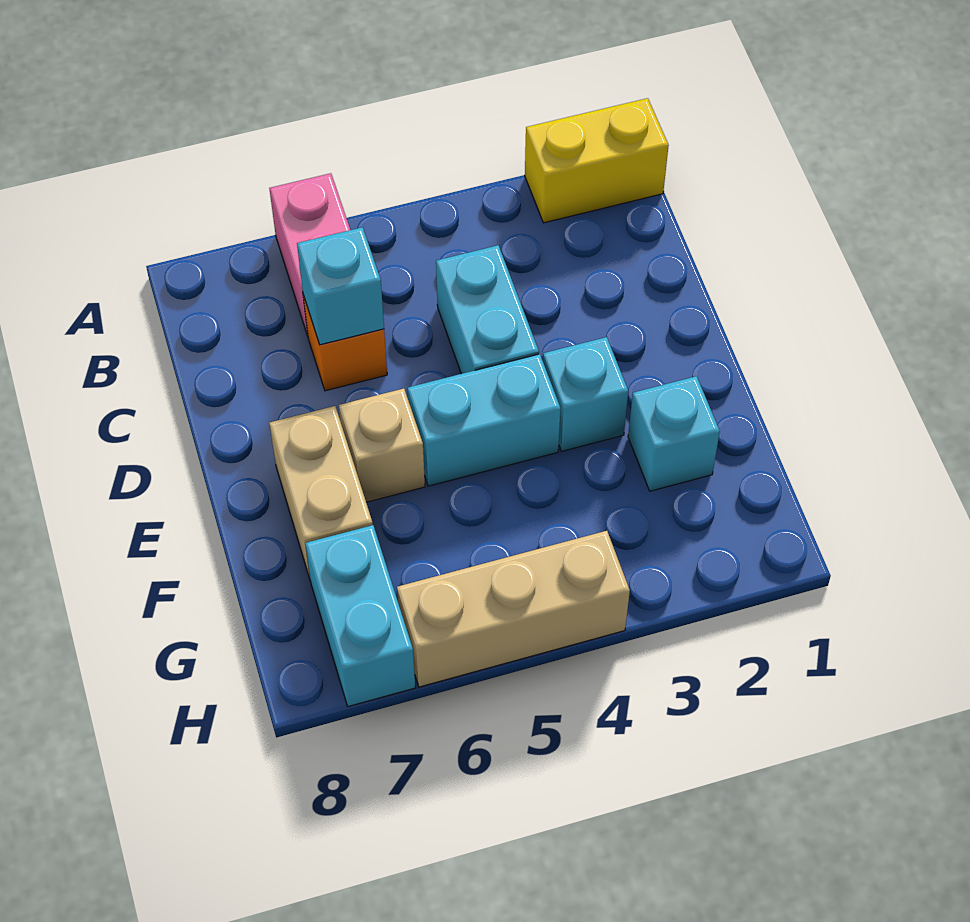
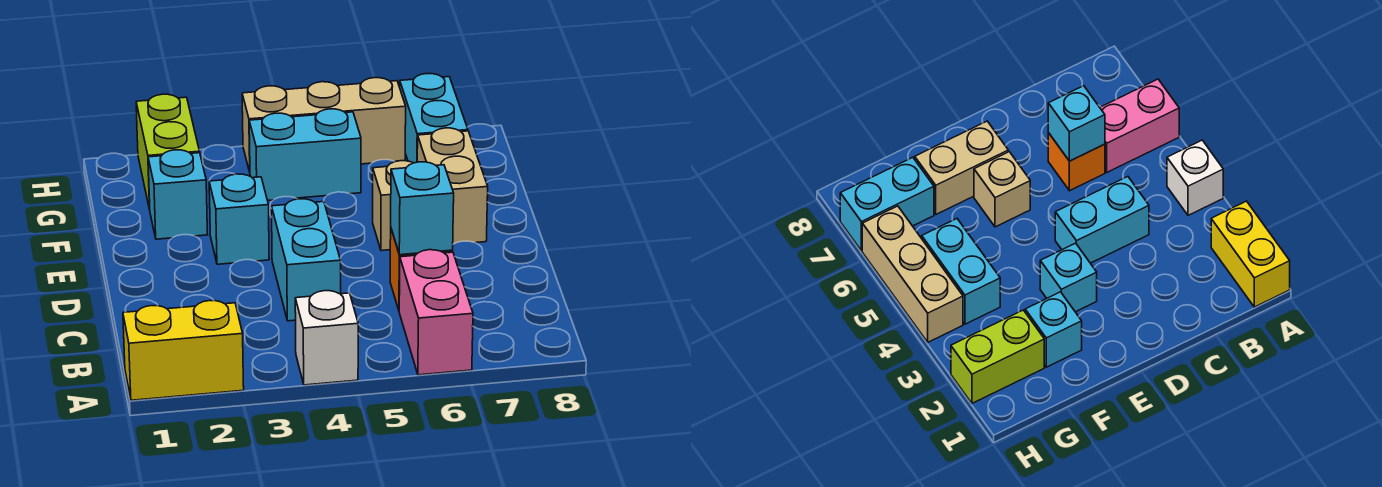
none -> white 1x1 brick [295,291,358,385]
cyan 1x2 brick [408,354,561,486] -> cyan 1x2 brick moved to [249,109,361,201]
none -> lime 1x2 brick [136,94,200,210]

